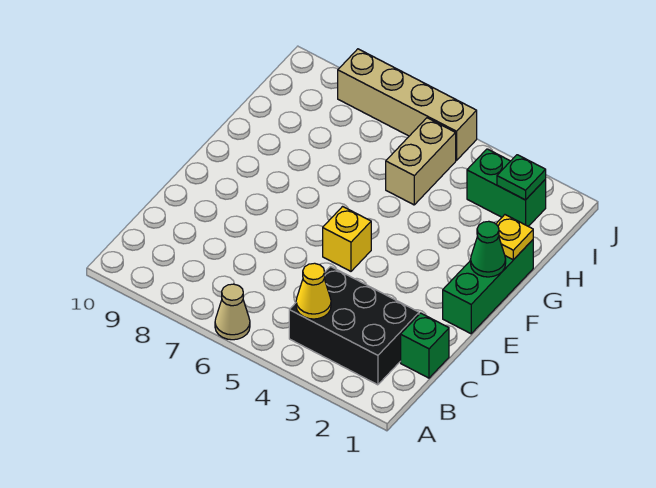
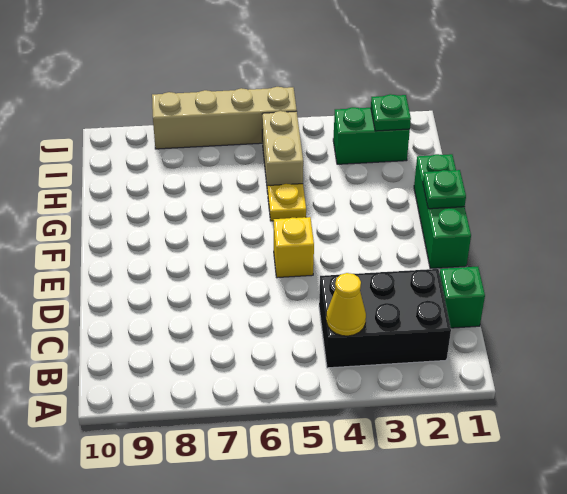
tan 1x1 cone [215,284,250,340] -> none
green 1x1 cone [471,221,506,277] -> green 1x1 plate [423,170,466,209]
yellow 1x1 plate [496,215,533,260] -> yellow 1x1 plate moved to [268,184,306,221]

